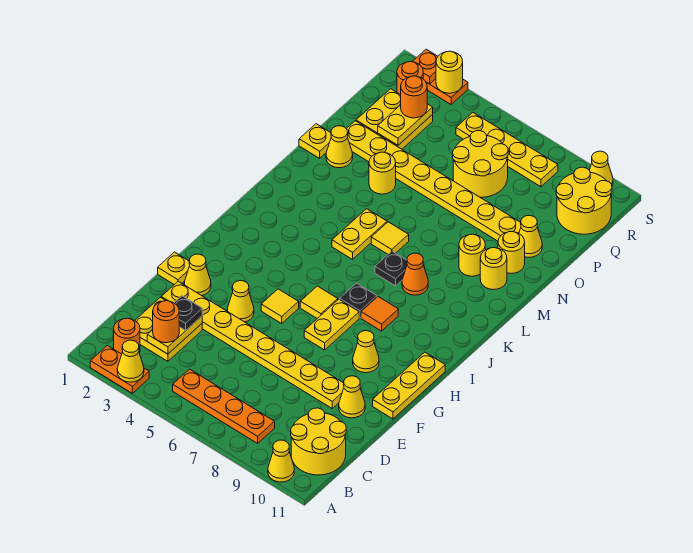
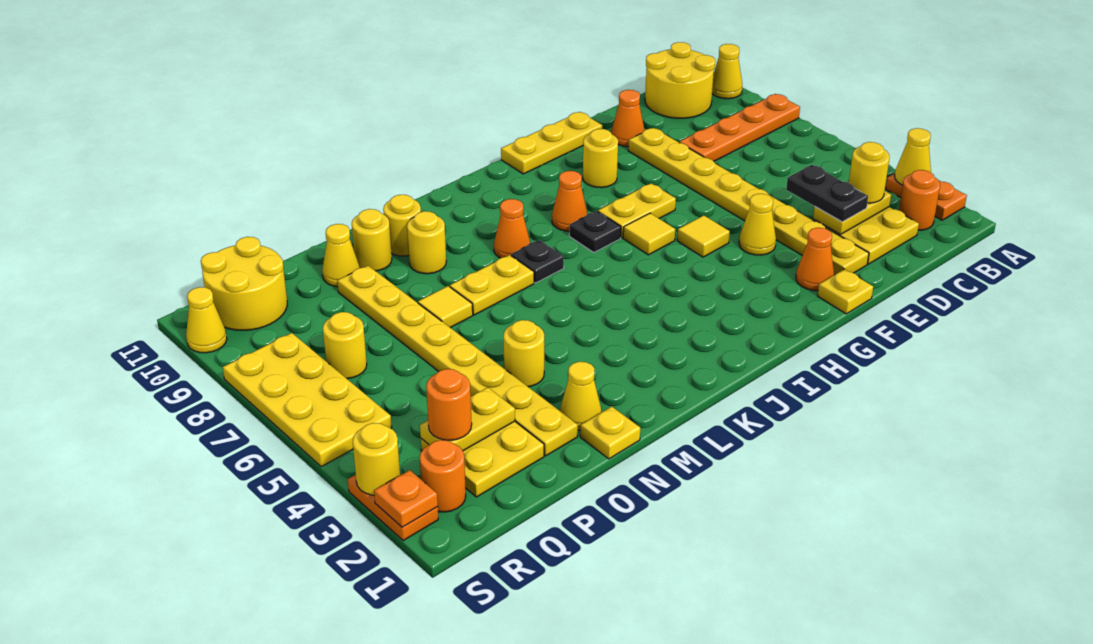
orange 1x4 plate [173,369,275,443] -> orange 1x4 plate turned to [679,94,800,161]
orange 1x1 round brick [153,301,179,343] -> yellow 1x1 round brick [849,142,890,203]
black 1x1 plate [174,296,202,330] -> black 1x2 plate [786,165,868,222]
yellow 1x1 cone [339,376,365,418] -> orange 1x1 cone [612,90,645,147]
yellow 1x1 cone [184,254,211,296] -> orange 1x1 cone [796,228,834,291]
yellow 1x1 cone [353,331,379,373] -> yellow 1x1 round brick [583,129,618,188]
orange 1x1 tile [361,297,398,331] -> orange 1x1 cone [552,171,588,231]
yellow 1x2 plate [332,209,387,259] -> yellow 1x2 plate moved to [450,255,534,315]
yellow 1x1 tile [371,222,409,254] -> yellow 1x1 tile moved to [418,286,473,328]
yellow 2x2 round brick [453,131,508,197] -> yellow 1x1 round brick [323,312,367,379]
yellow 1x4 plate [456,113,558,187] -> yellow 2x4 plate [223,333,392,467]

